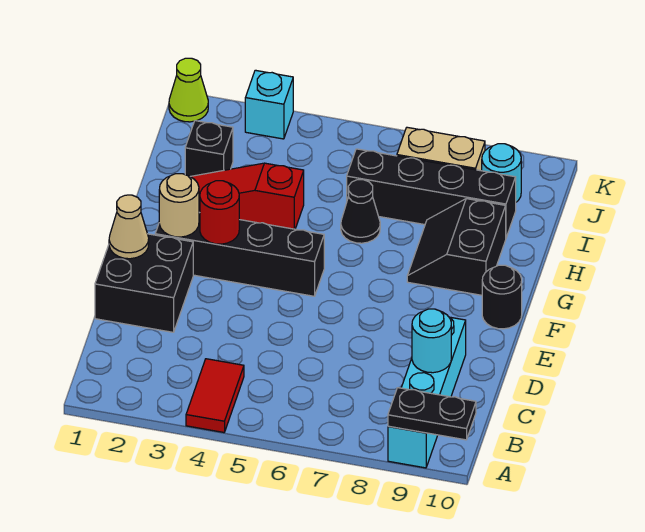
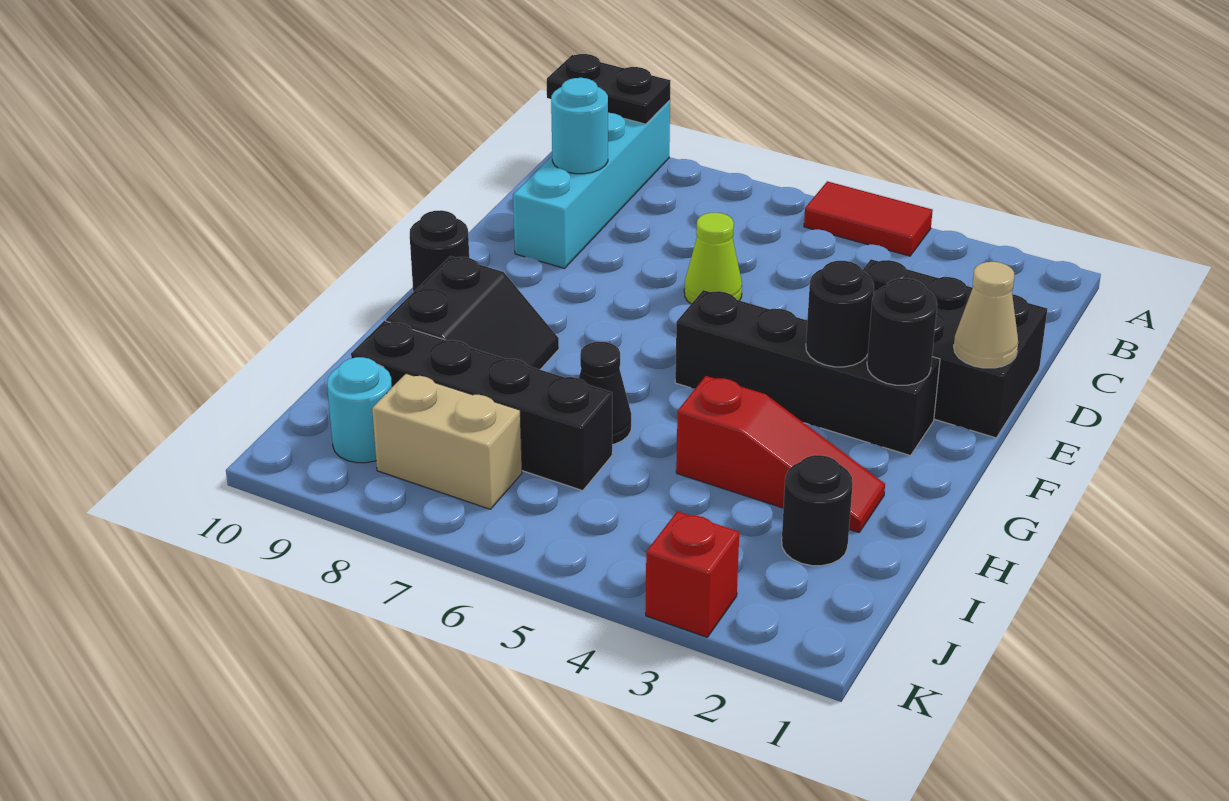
red 1x2 tile [186,359,244,432] -> red 1x2 tile turned to [804,181,933,256]
black 2x2 brick [95,234,193,332] -> black 2x3 brick [862,259,1047,438]
tan 1x1 round brick [159,174,199,237] -> black 1x1 round brick [867,278,937,385]
red 1x1 round brick [200,181,239,244] -> black 1x1 round brick [806,261,874,367]
black 1x1 brick [185,121,233,176] -> black 1x1 round brick [782,455,853,566]
lime 1x1 cone [169,58,208,122] -> lime 1x1 cone moved to [684,213,742,304]
cyan 1x1 brick [245,70,293,139] -> red 1x1 brick [646,511,739,637]

